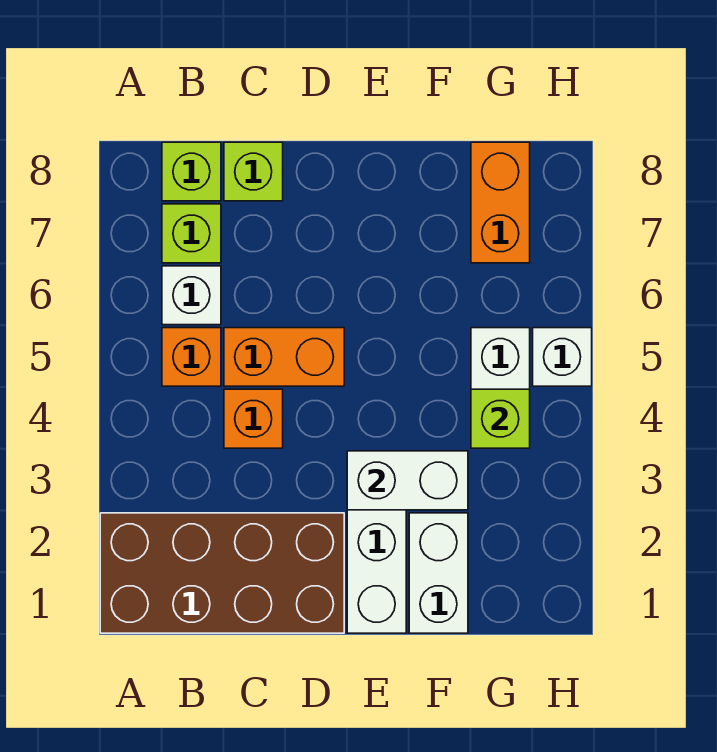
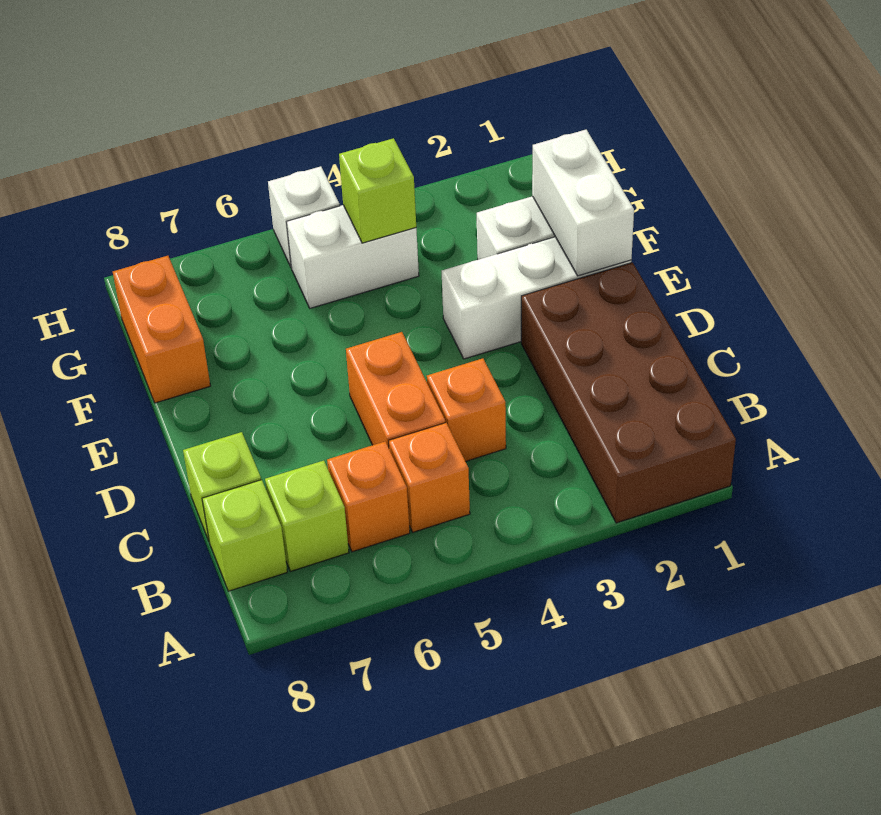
white 1x1 brick [162,266,221,325] -> orange 1x1 brick [327,442,410,552]
white 1x2 brick [347,451,468,510] -> white 1x2 brick moved to [532,130,634,276]
orange 1x2 brick [471,142,530,263] -> orange 1x2 brick turned to [113,256,210,403]

